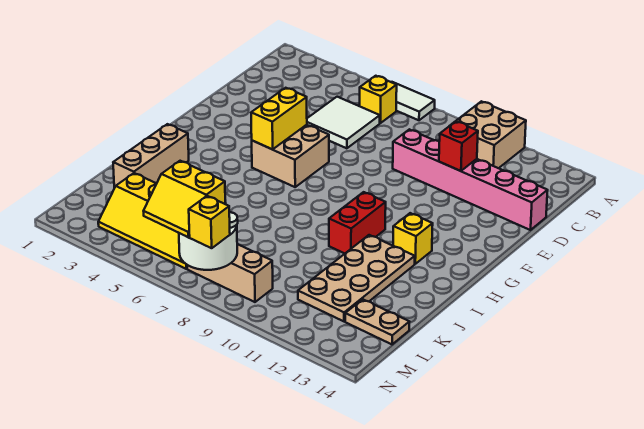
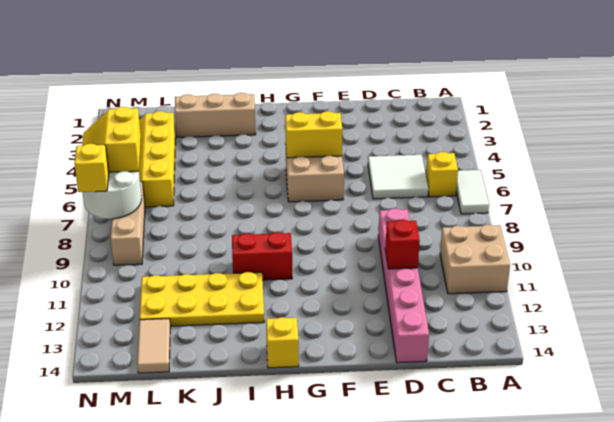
yellow 1x1 brick [393,213,433,264] -> yellow 1x1 brick moved to [266,317,299,368]
tan 2x4 plate [298,235,415,321] -> yellow 2x4 plate [140,272,264,326]
tan 1x2 plate [345,299,409,344] -> tan 1x2 tile [137,319,170,373]

